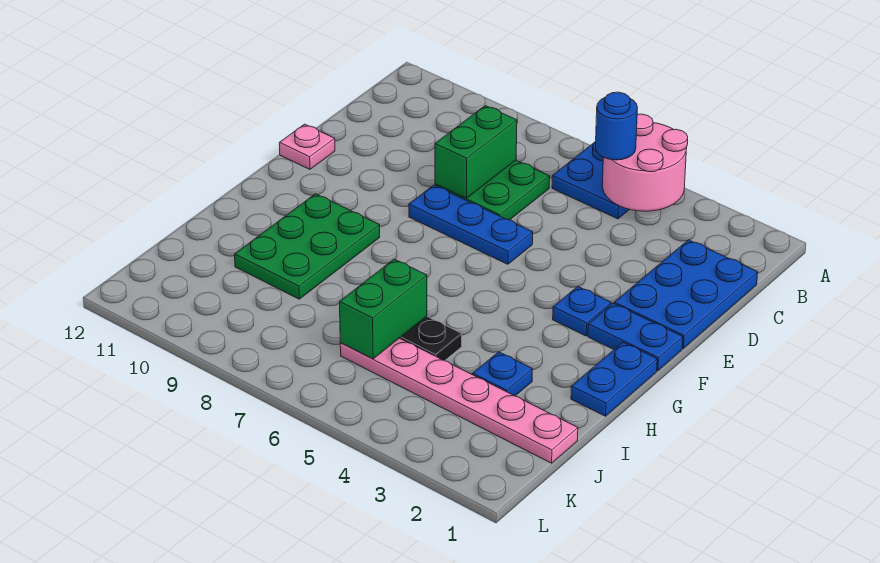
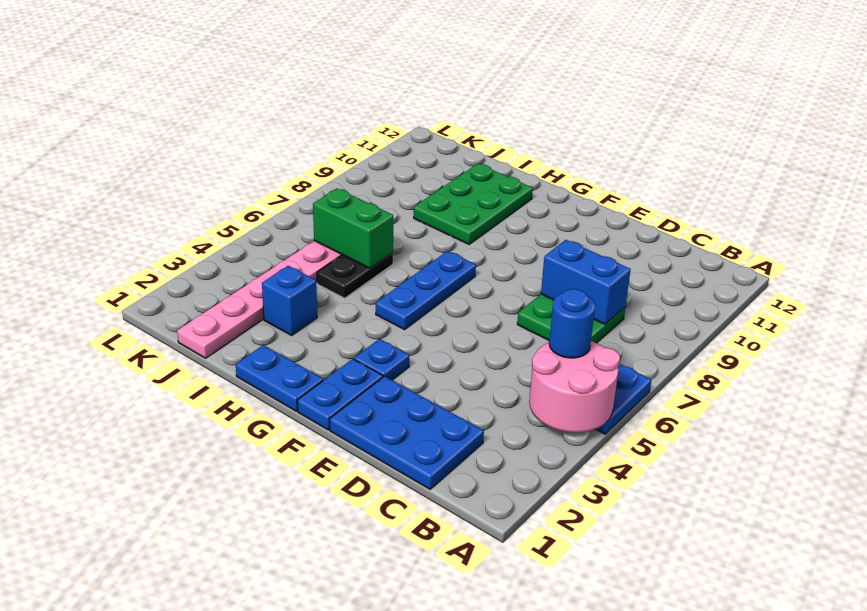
green 1x2 brick [435,106,517,198] -> blue 1x2 brick [541,240,631,324]
blue 1x3 plate [409,185,533,264] -> blue 1x3 plate moved to [376,251,476,330]
pink 1x1 plate [279,124,335,169] -> none
green 2x3 plate [235,194,380,299] -> green 2x3 plate turned to [414,164,533,244]
blue 1x1 plate [472,352,532,396] -> blue 1x1 brick [262,266,317,335]

